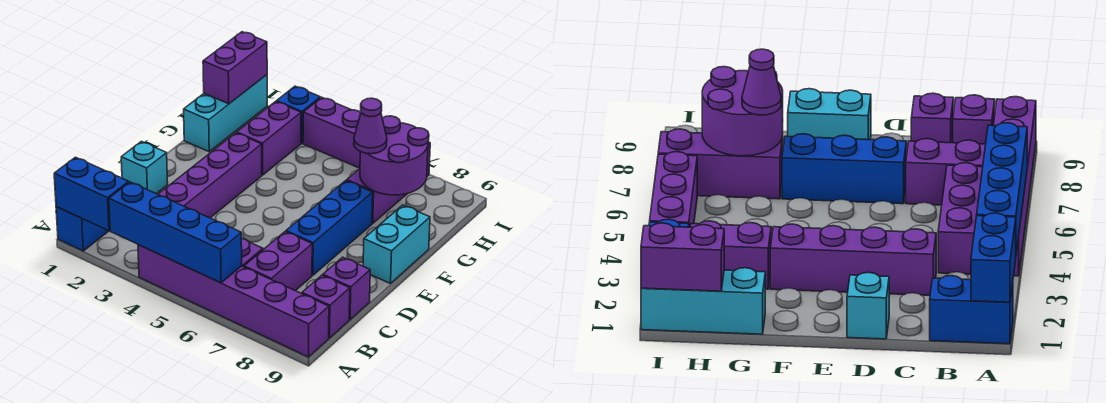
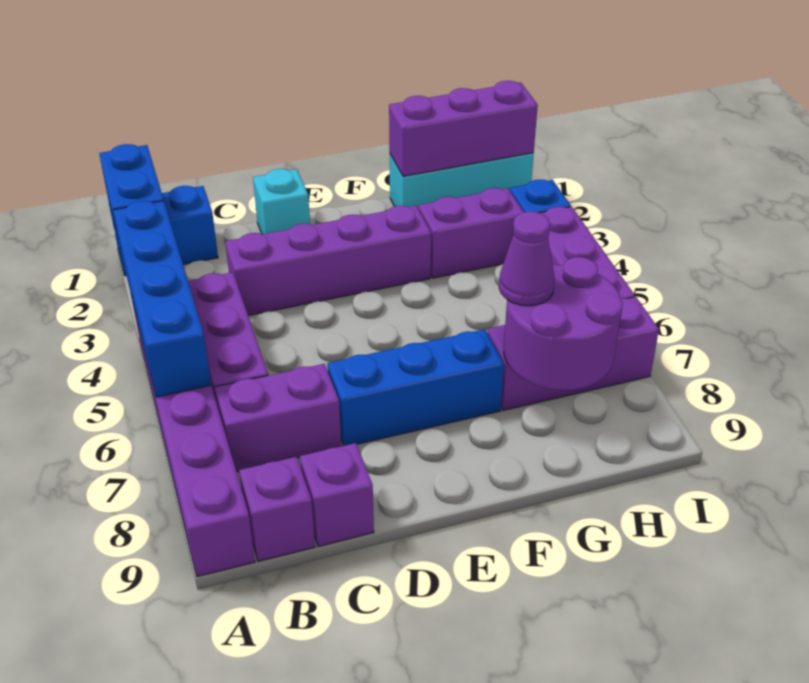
cyan 1x2 brick [363,205,430,284] -> none
purple 1x2 brick [203,32,267,104] -> purple 1x3 brick [389,81,538,176]

